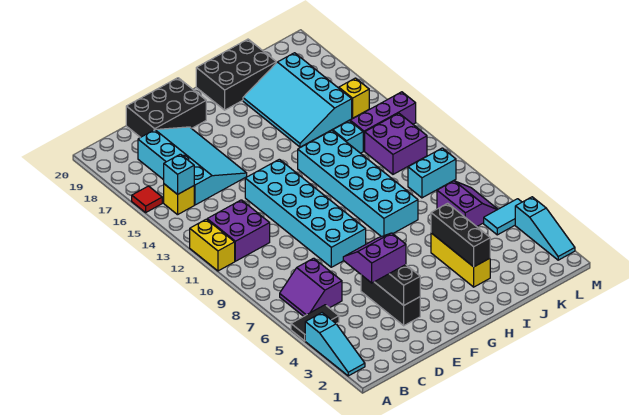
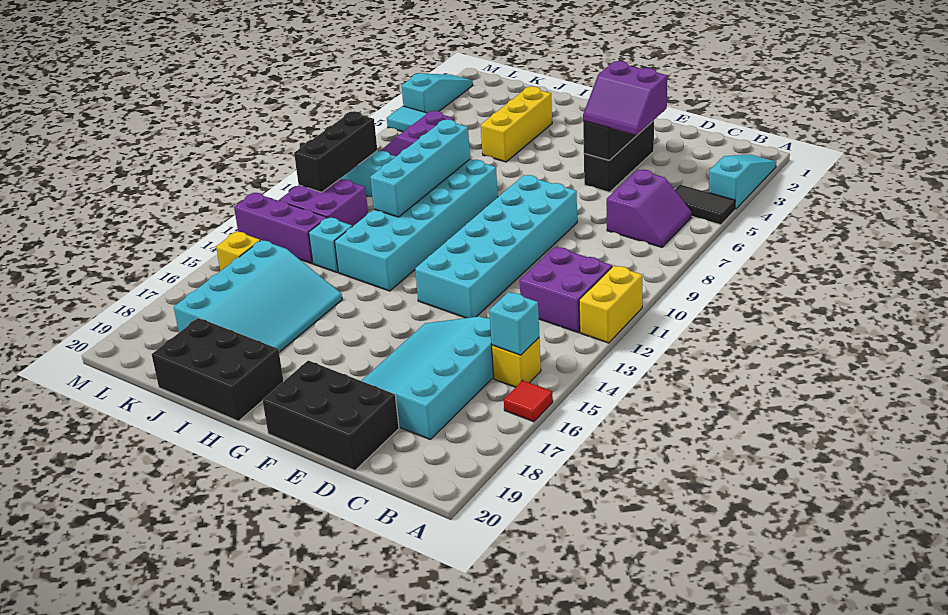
black 1x3 brick [431,203,490,267] -> black 1x3 brick moved to [294,111,377,192]
none -> cyan 1x4 brick [370,119,470,217]

